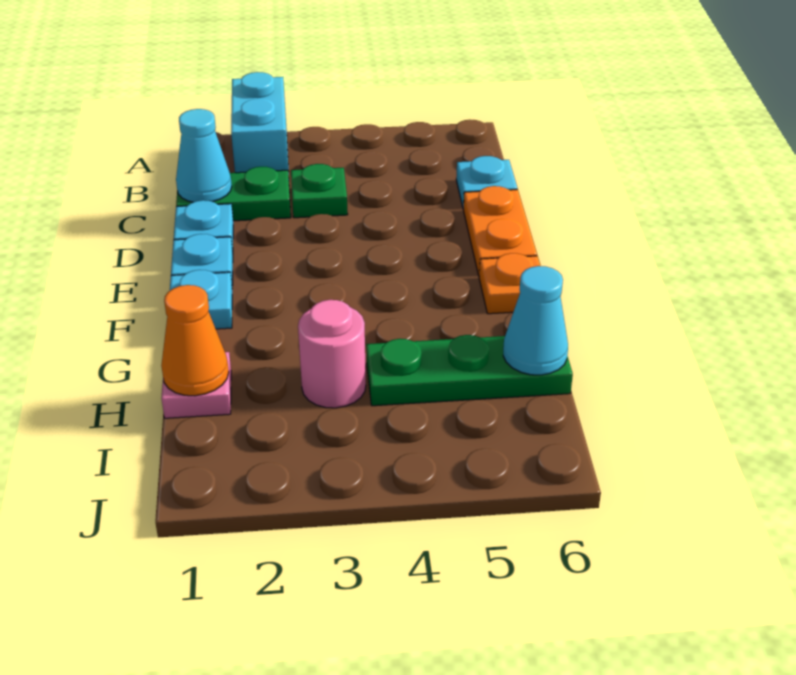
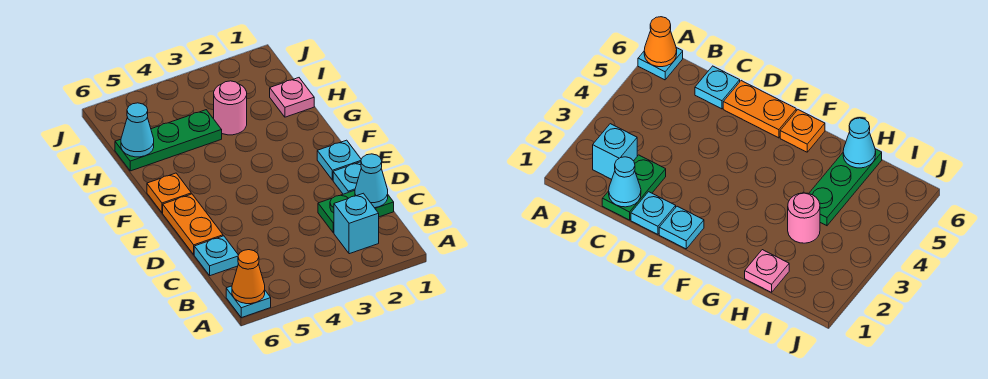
cyan 1x2 brick [231,72,289,175] -> cyan 1x1 brick [334,193,379,254]
green 1x1 plate [291,164,348,218] -> none
cyan 1x1 plate [170,270,232,329] -> cyan 1x1 plate moved to [226,286,271,318]
orange 1x1 cone [161,285,229,396] -> orange 1x1 cone moved to [232,250,265,304]

